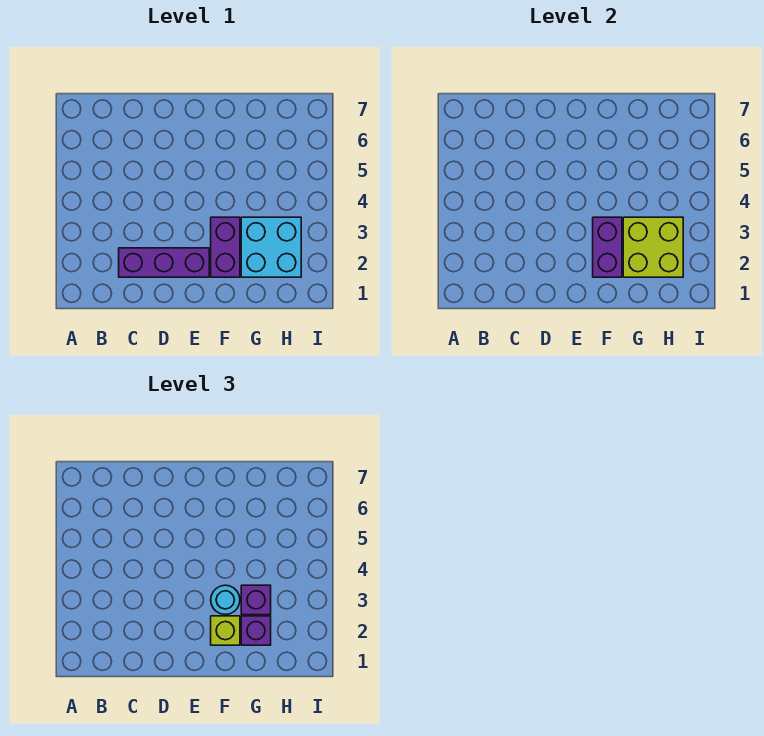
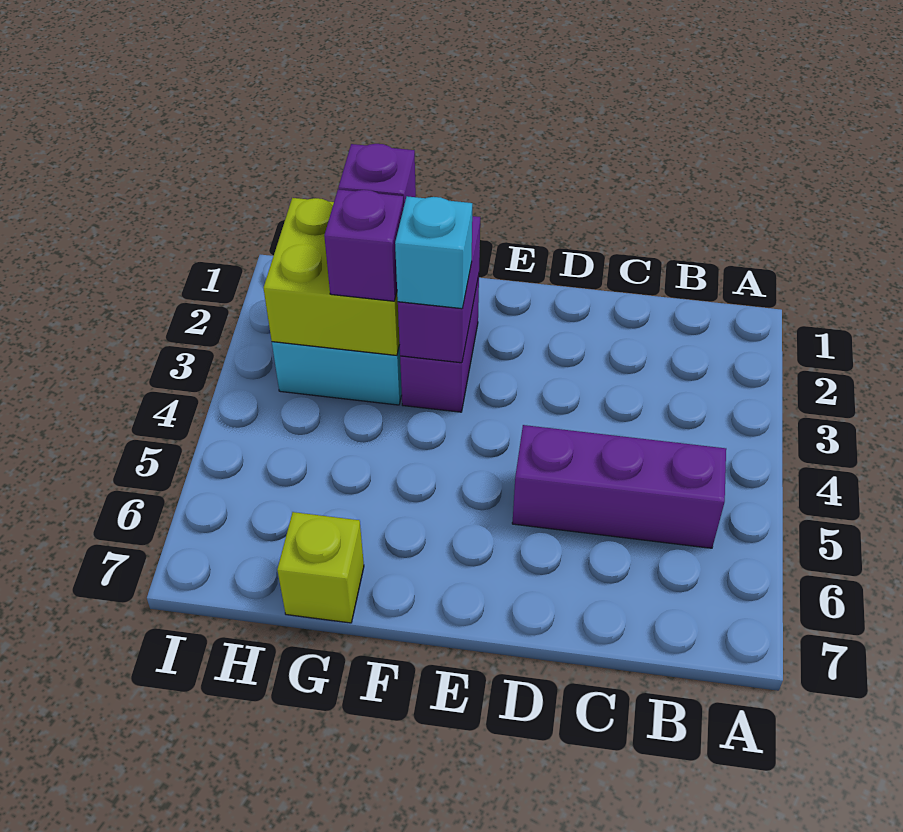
purple 1x3 brick [119,248,209,277] -> purple 1x3 brick moved to [512,425,726,548]
lime 1x1 brick [211,616,240,645] -> lime 1x1 brick moved to [277,512,364,623]
cyan 1x1 round brick [211,585,240,615] -> cyan 1x1 brick [395,196,472,309]

